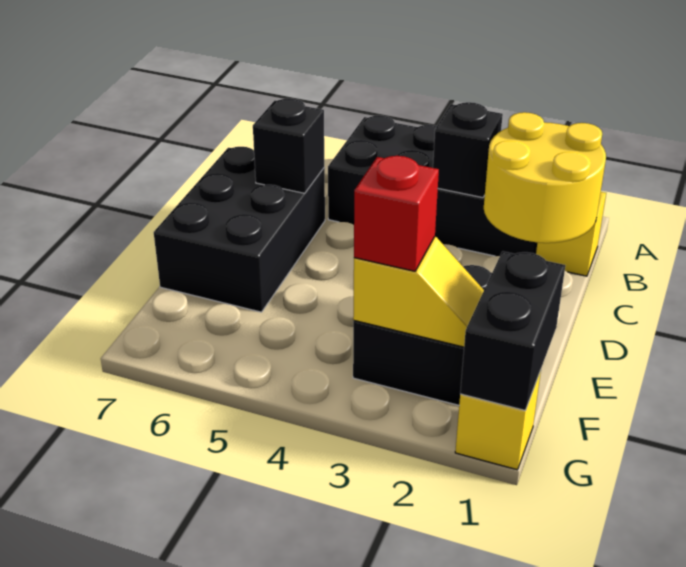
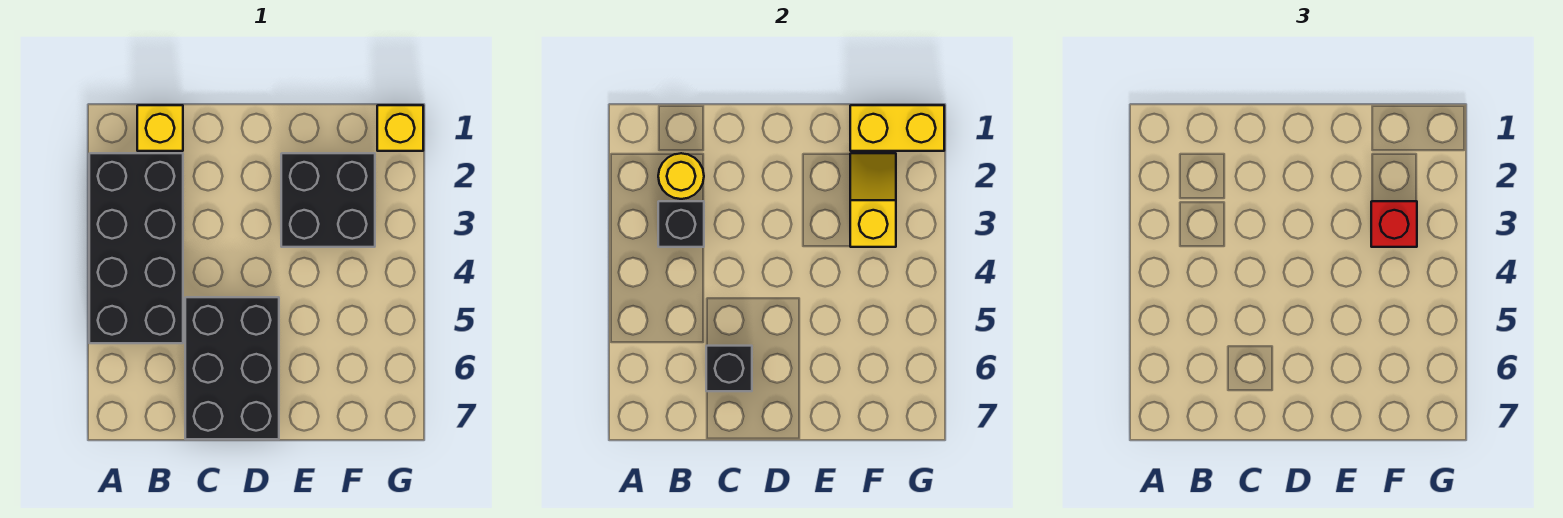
yellow 2x2 round brick [484,112,606,243] -> yellow 1x1 round brick [658,153,704,199]
black 2x3 brick [154,147,325,312] -> black 2x3 brick turned to [185,297,279,439]
black 1x2 brick [460,251,565,411] -> yellow 1x2 brick [850,105,944,151]

